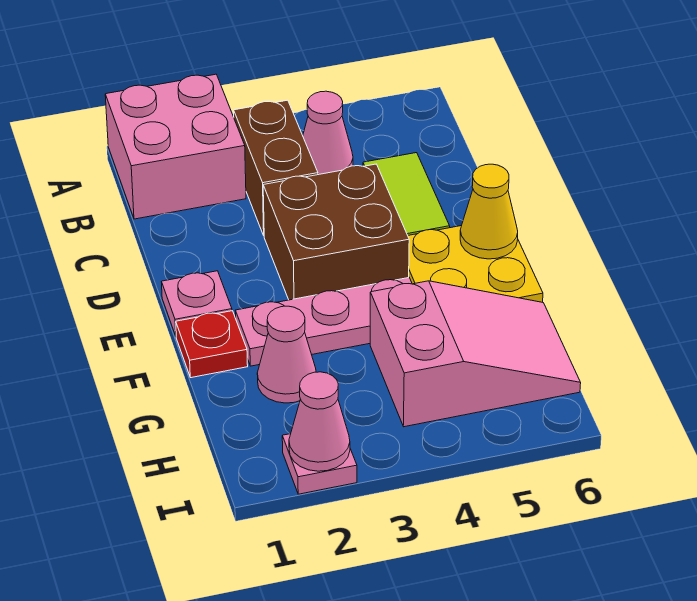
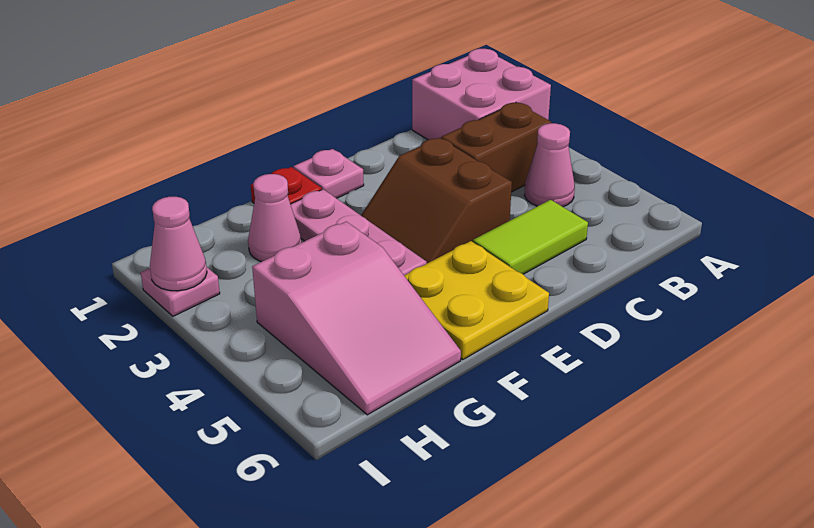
brown 2x2 brick [263,164,409,300] -> brown 2x2 slope [361,138,512,263]
yellow 1x1 cone [460,164,518,259] -> none

